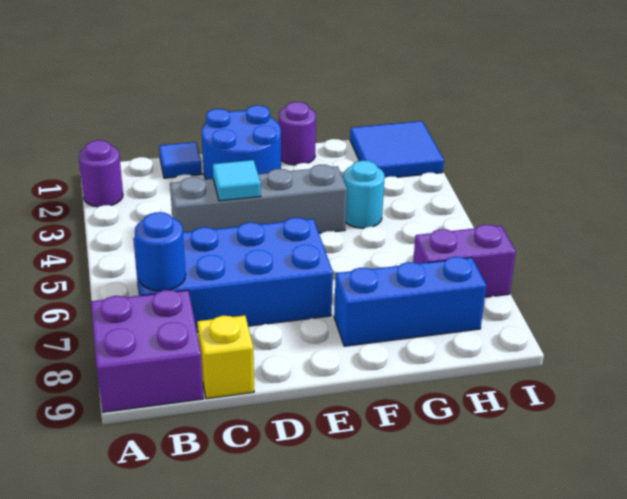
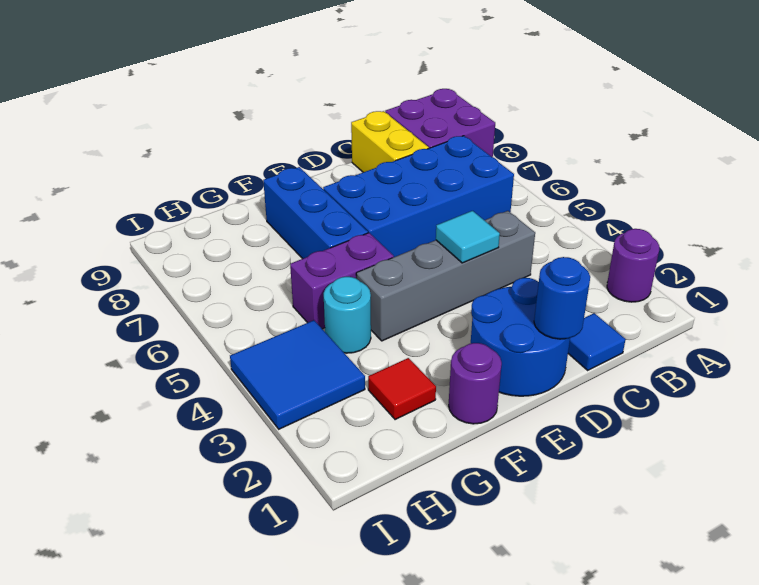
blue 1x1 round brick [135,212,186,291] -> blue 1x1 round brick moved to [534,257,590,339]
yellow 1x1 brick [197,315,254,399] -> yellow 1x2 brick [351,111,429,172]
blue 1x3 brick [334,257,486,346] -> blue 1x3 brick turned to [263,167,368,259]
none -> red 1x1 tile [368,358,436,420]
blue 2x2 tile [350,121,444,177] -> blue 2x2 tile moved to [230,320,365,429]
purple 1x2 brick [413,224,516,297] -> purple 1x2 brick moved to [290,233,394,329]

